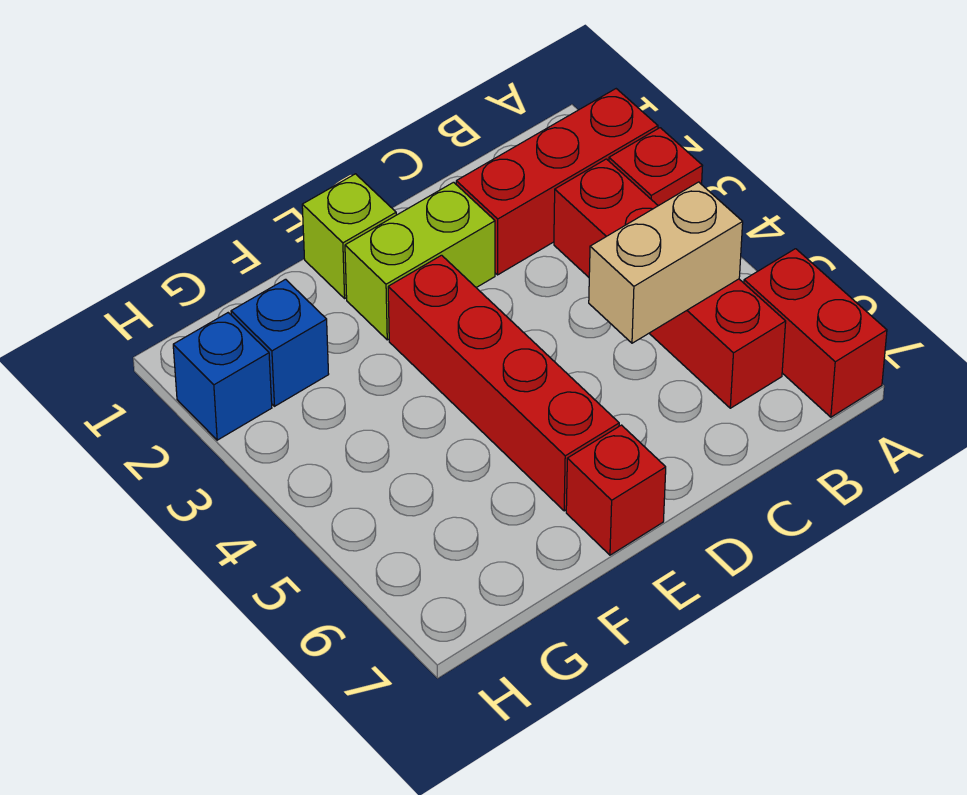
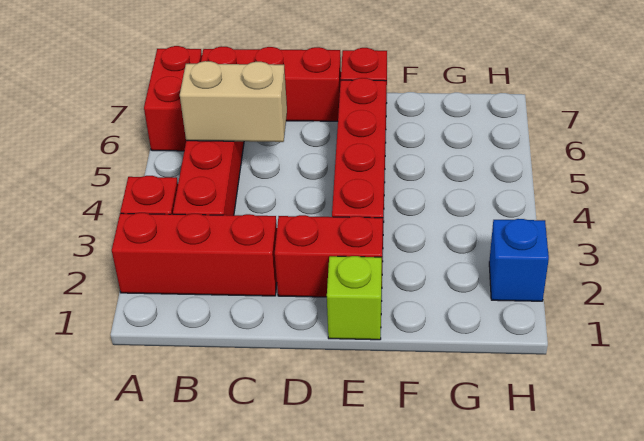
none -> red 1x3 brick [201,46,341,121]
lime 1x2 brick [345,182,495,340] -> red 1x2 brick [275,215,383,297]
blue 1x1 brick [231,279,329,406] -> none

